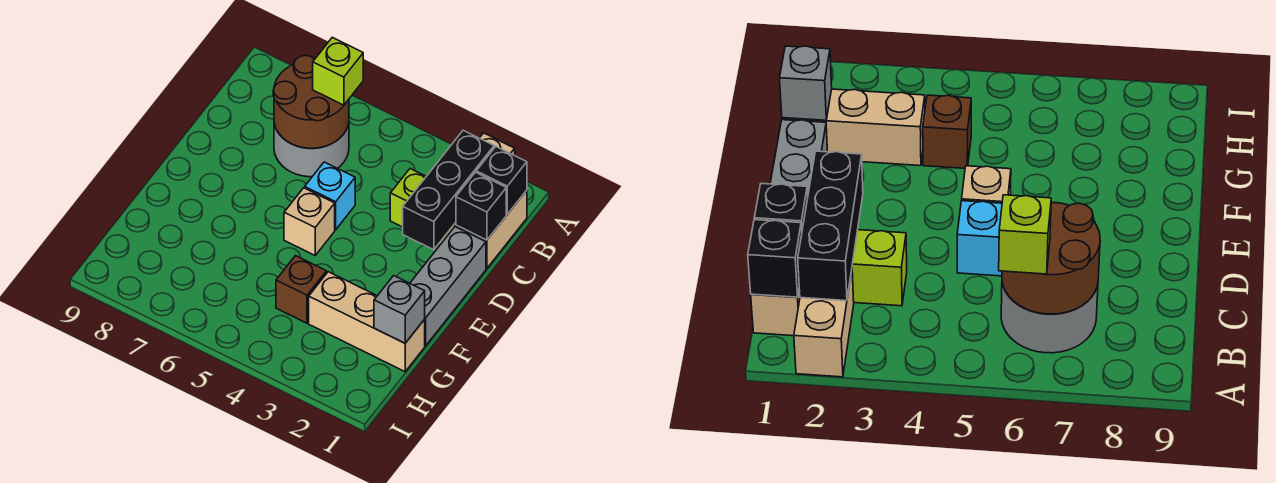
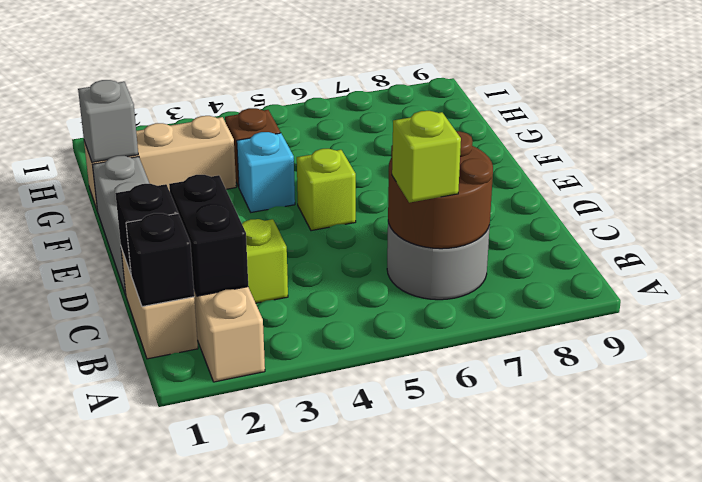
black 1x3 brick [403,130,494,250] -> black 1x2 brick [169,175,248,296]
cyan 1x1 brick [305,162,355,230] -> cyan 1x1 brick moved to [237,132,295,212]
tan 1x1 brick [284,188,335,255] -> lime 1x1 brick [297,149,356,231]

